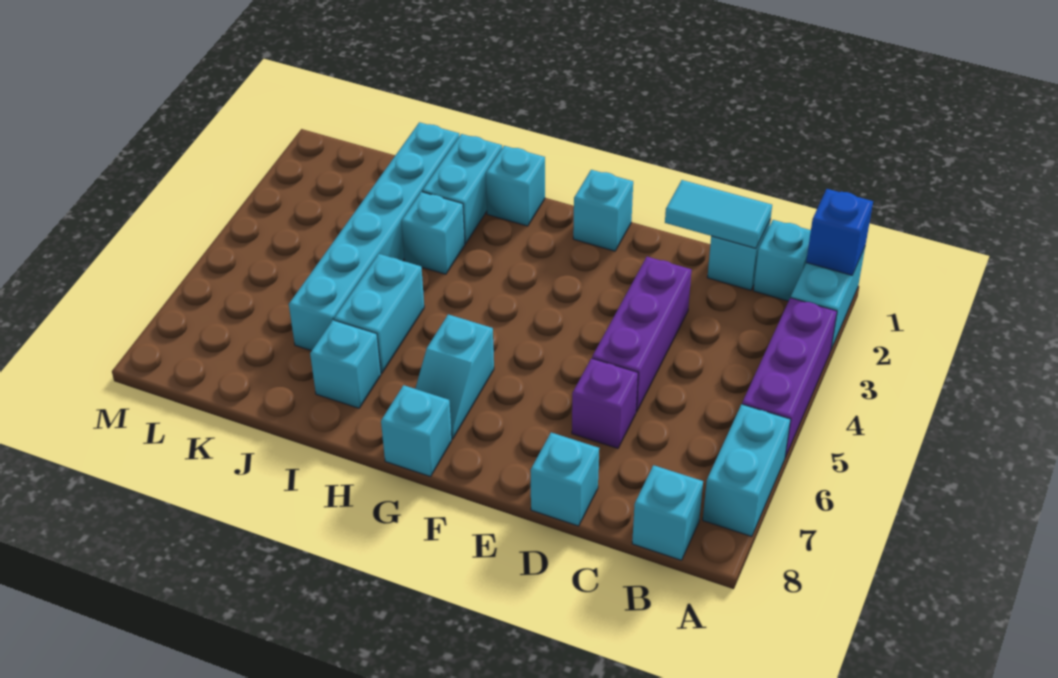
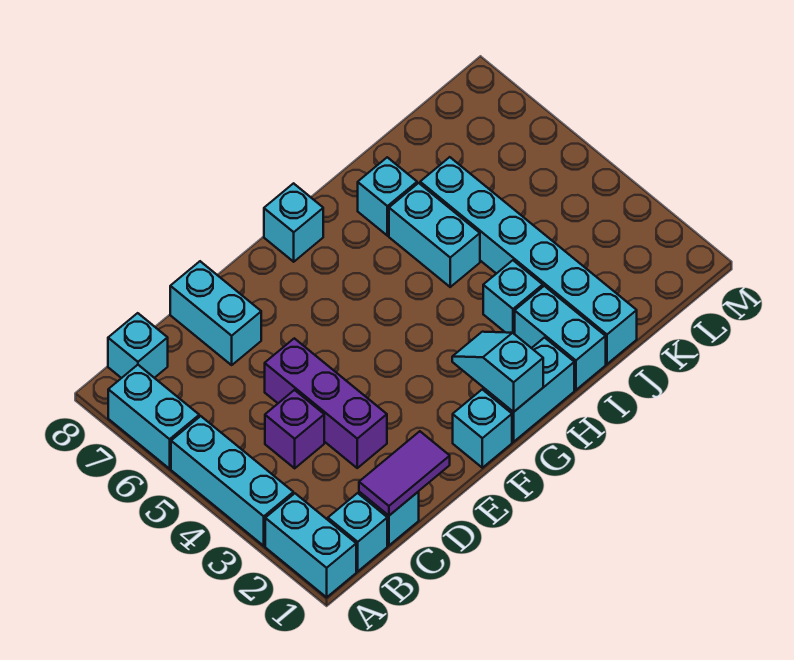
blue 1x1 brick [806,189,873,275] -> none
purple 1x3 brick [742,298,837,457] -> cyan 1x3 brick [171,416,293,546]
cyan 1x2 tile [665,180,772,248] -> purple 1x2 tile [359,431,450,516]
purple 1x1 brick [572,358,638,448] -> purple 1x1 brick moved to [265,390,324,468]
cyan 1x1 brick [531,433,599,526] -> cyan 1x2 brick [170,261,261,365]
cyan 1x2 slope [415,314,494,439] -> cyan 1x2 slope moved to [452,332,543,412]
cyan 1x1 brick [486,146,545,226] -> cyan 1x2 brick [484,338,574,442]

